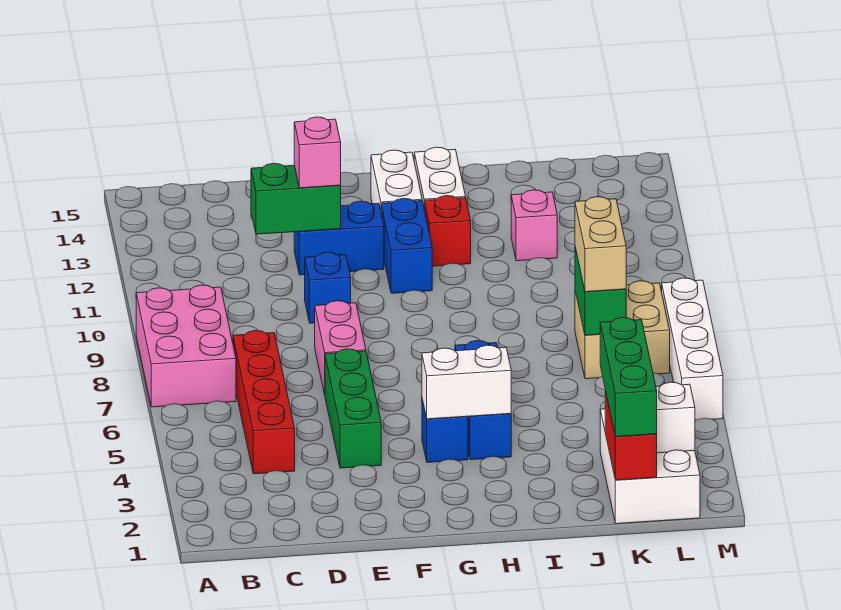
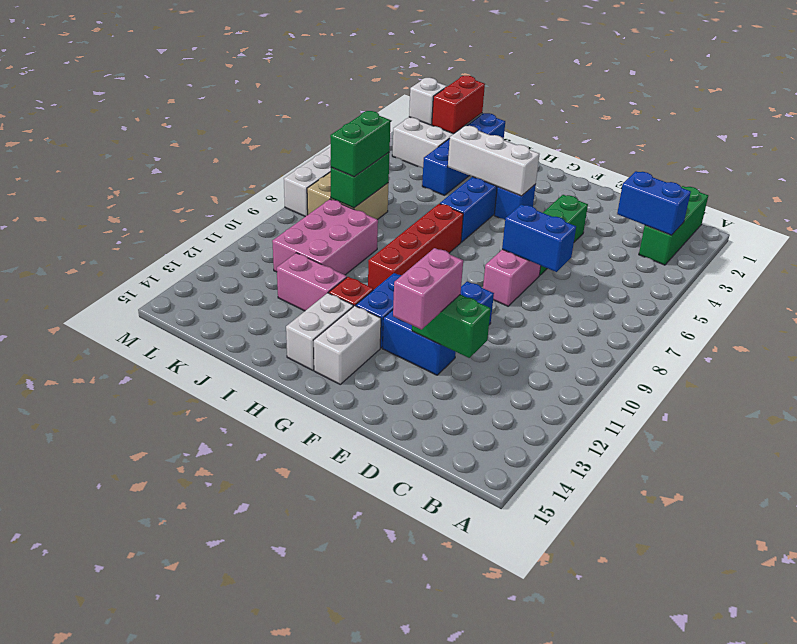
pink 2x3 brick [136,285,236,407] -> pink 2x3 brick moved to [272,199,378,275]
none -> blue 1x2 brick [617,171,691,235]
red 1x4 brick [233,331,295,474] -> red 1x4 brick moved to [368,204,463,290]
none -> blue 1x2 brick [502,204,576,272]
pink 1x1 brick [294,117,341,188] -> pink 1x2 brick [393,248,463,330]
white 1x2 brick [422,345,511,419] -> white 1x3 brick [448,126,540,196]
none -> blue 1x4 brick [422,113,505,195]
pink 1x1 brick [511,190,557,261] -> pink 1x2 brick [277,253,347,311]
green 1x3 brick [600,318,657,437] -> green 1x3 brick moved to [639,186,708,265]
tan 1x2 brick [575,197,626,292] -> green 1x2 brick [330,111,391,177]

